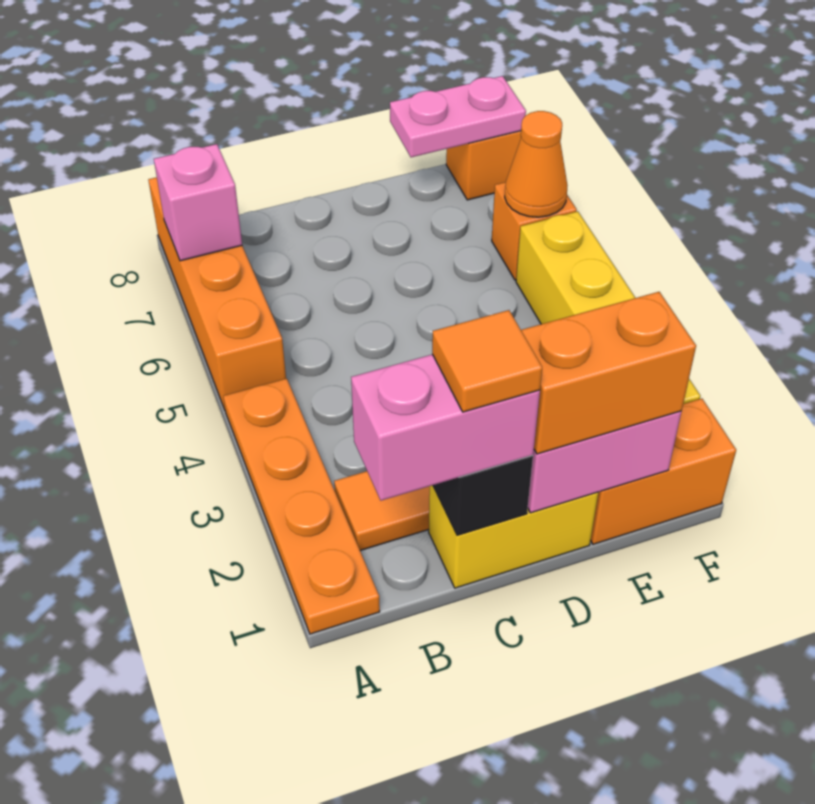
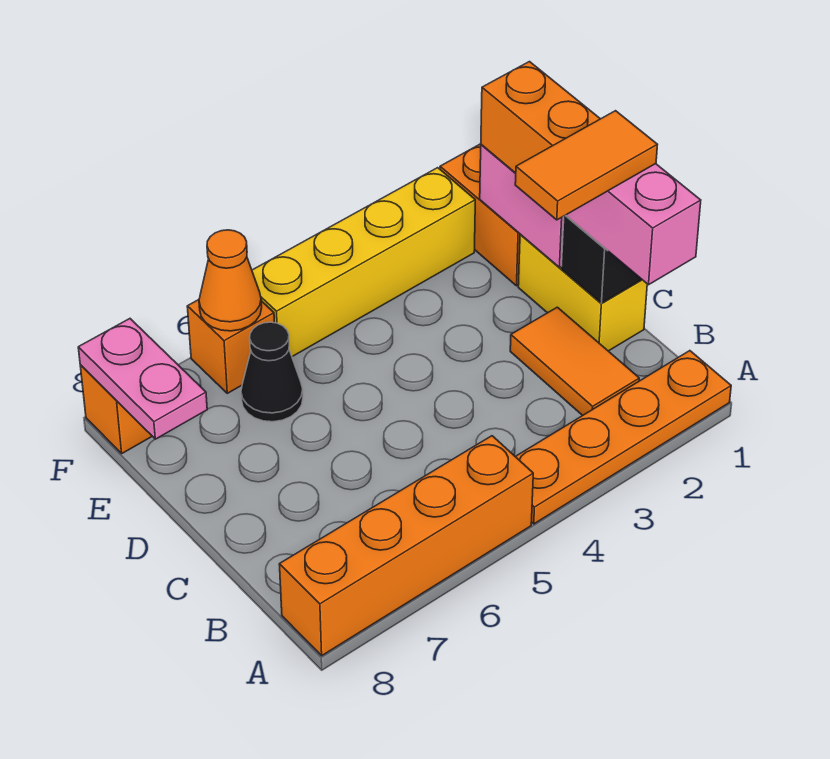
pink 1x1 brick [154,144,242,261] -> none
orange 1x1 tile [432,310,542,412] -> orange 1x2 tile [515,111,657,220]
none -> black 1x1 cone [241,322,303,422]

